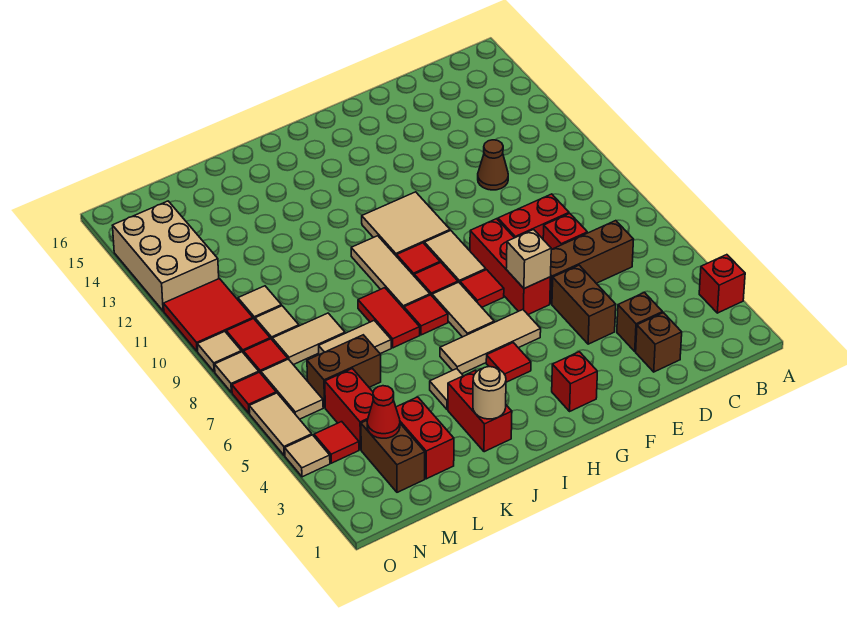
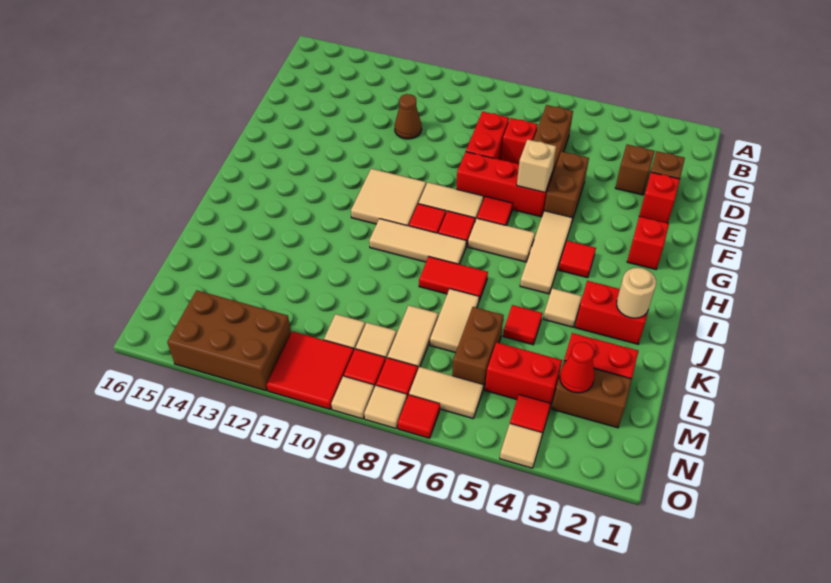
red 1x1 brick [699,255,745,313] -> red 1x1 brick moved to [639,172,680,223]
brown 1x2 brick [552,265,616,344] -> brown 1x2 brick turned to [544,151,589,221]
red 1x1 tile [404,295,448,335] -> red 1x1 tile moved to [503,305,542,345]
tan 2x3 brick [112,201,219,311] -> brown 2x3 brick [167,290,291,391]
tan 1x2 tile [249,393,312,456] -> none

